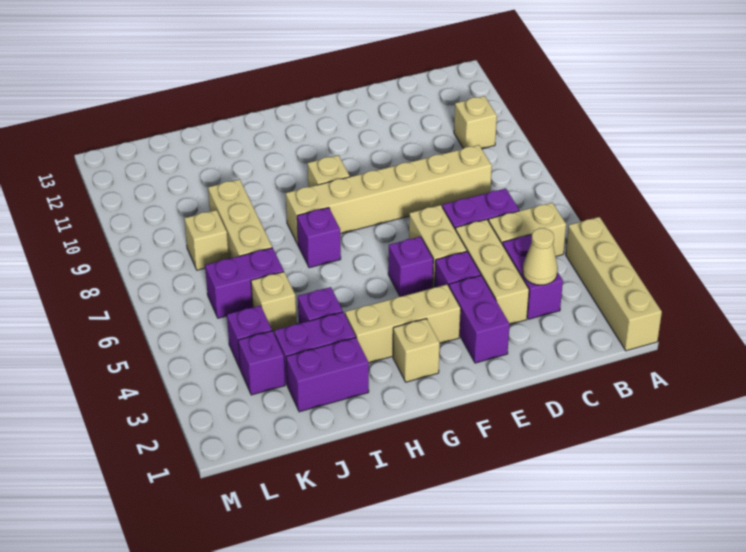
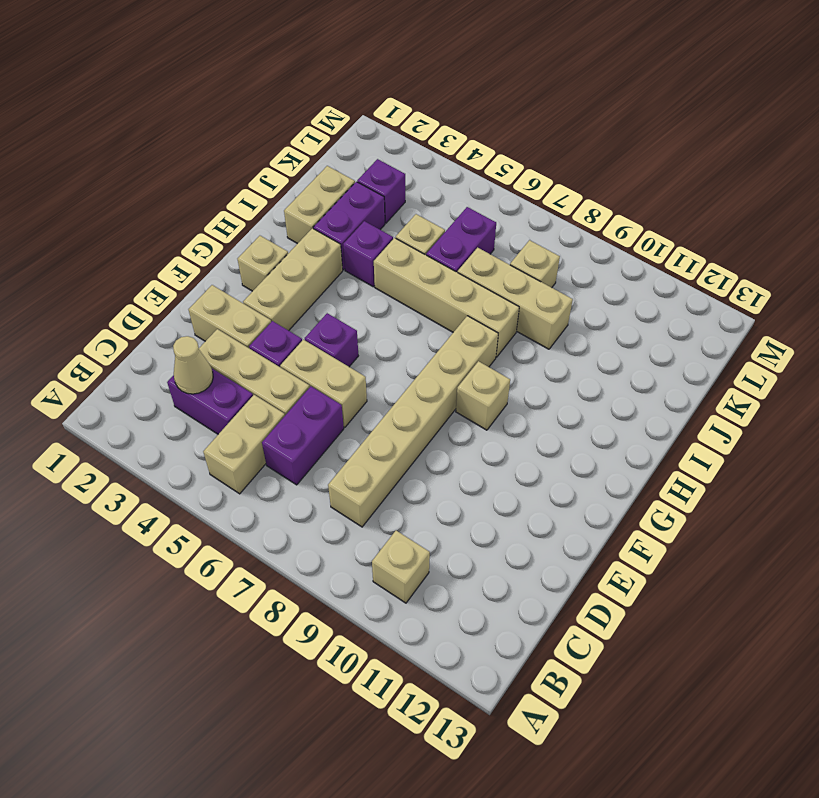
tan 1x4 brick [566,217,662,351] -> tan 1x4 brick moved to [374,238,519,357]
purple 1x2 brick [449,275,510,363] -> tan 1x2 brick [189,285,271,348]
purple 1x1 brick [297,208,341,268] -> none
purple 1x2 brick [286,338,369,412] -> tan 1x2 brick [284,166,355,244]
purple 1x1 brick [227,306,272,368] -> none

